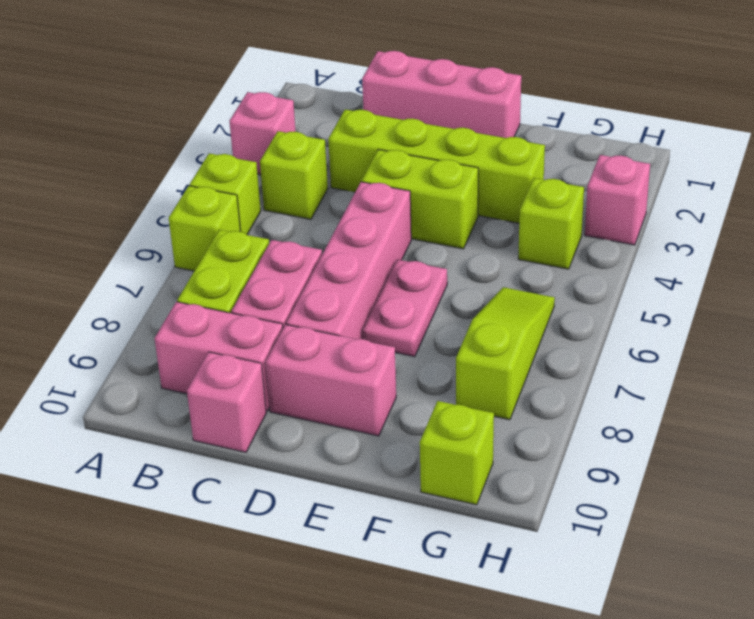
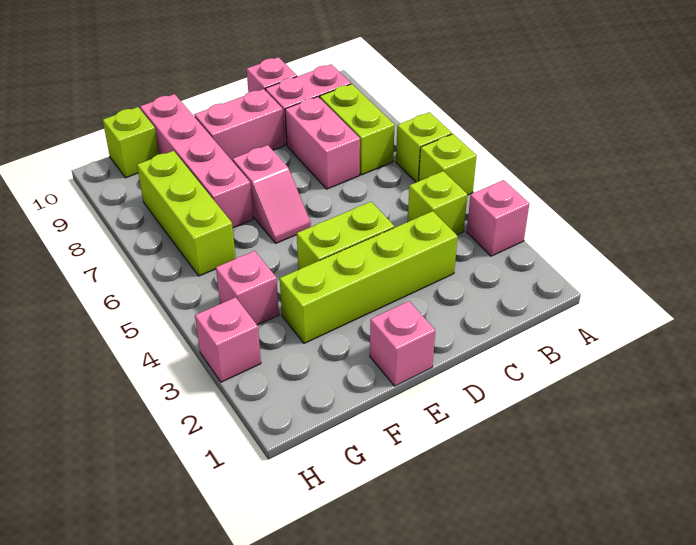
pink 1x3 brick [362,51,521,138] -> pink 1x1 brick [370,301,435,386]
pink 1x4 brick [286,182,411,339] -> pink 1x4 brick moved to [140,94,253,228]
pink 1x2 plate [362,259,447,357] -> pink 1x2 slope [233,145,311,243]
lime 1x1 brick [518,178,584,269] -> pink 1x1 brick [216,251,279,325]
lime 1x3 slope [456,287,555,420] -> lime 1x3 brick [137,151,236,276]

